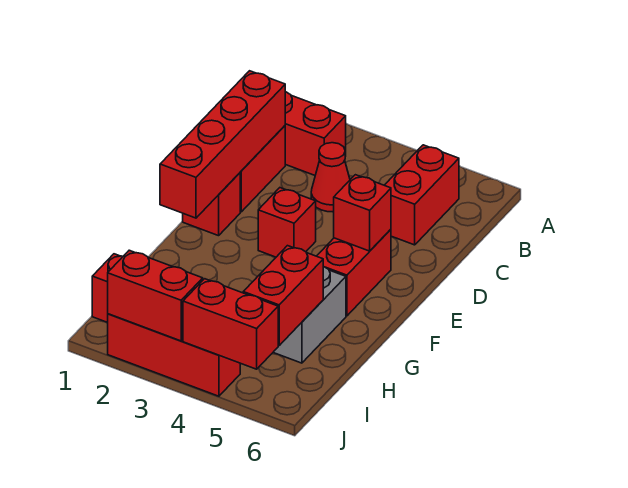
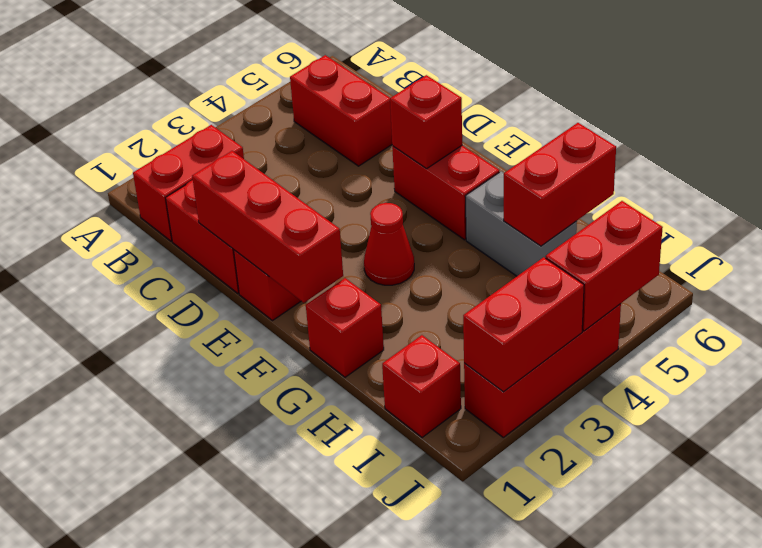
red 1x4 brick [160,71,285,218] -> red 1x3 brick [192,151,343,303]
red 1x1 cone [311,143,350,212] -> red 1x1 cone moved to [364,203,414,285]
red 1x1 brick [258,188,316,257] -> red 1x1 brick moved to [306,278,384,377]
red 1x2 brick [243,246,323,345] -> red 1x2 brick turned to [504,123,616,246]

